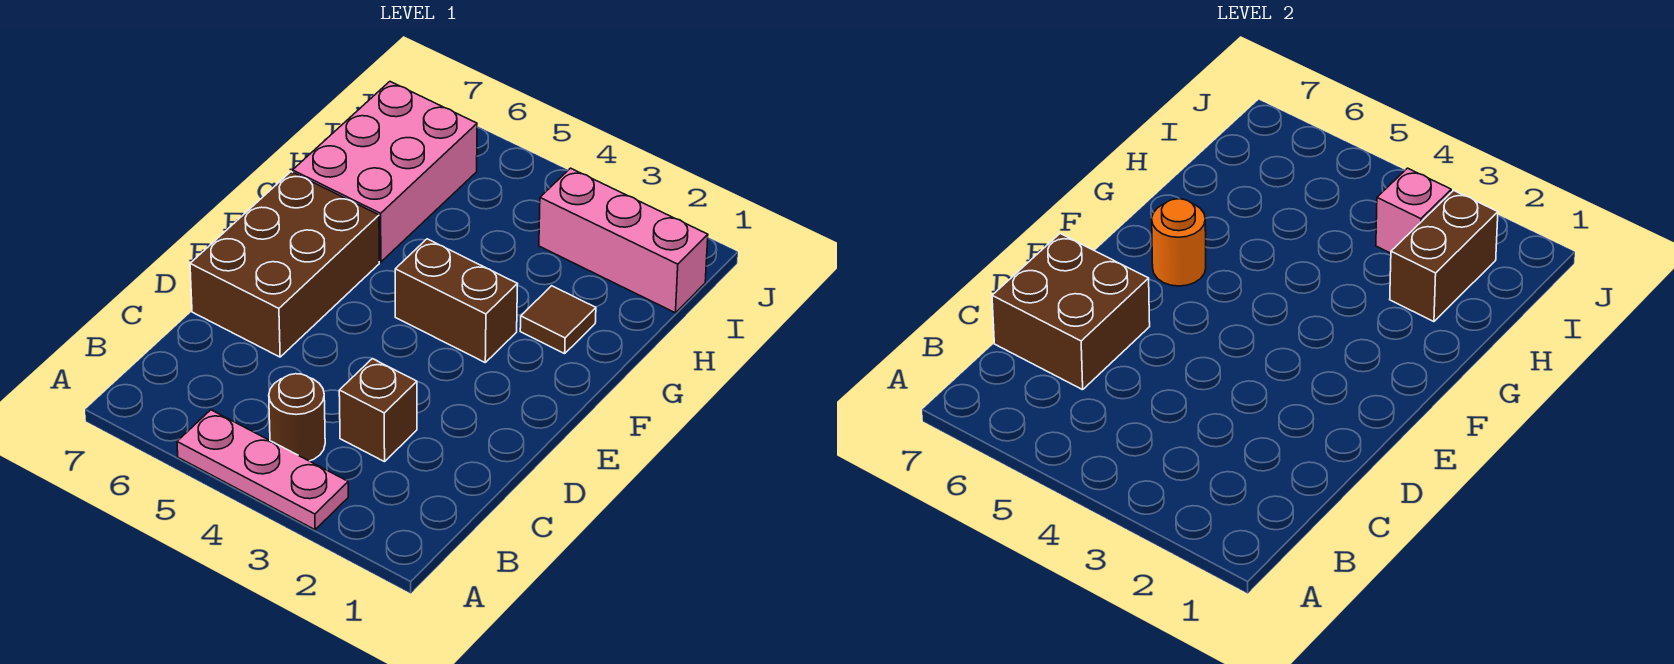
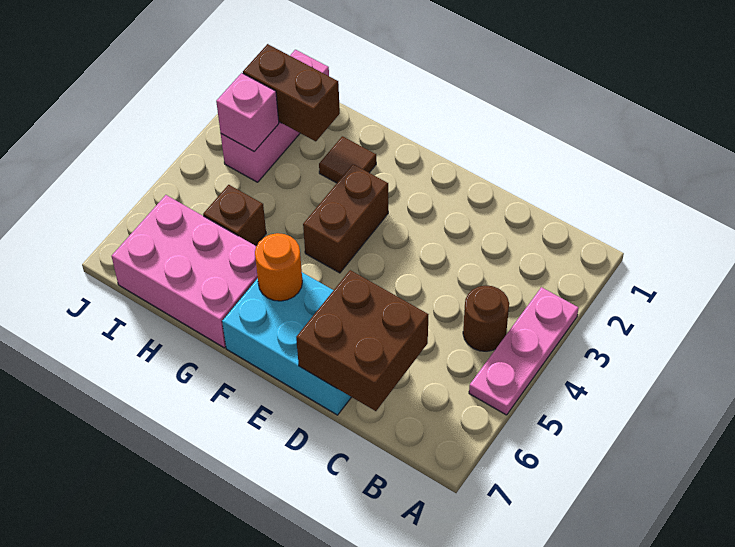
brown 1x1 brick [339,359,417,462] -> brown 1x1 brick moved to [203,185,266,246]
brown 2x3 brick [190,172,379,357] -> cyan 2x3 brick [222,273,351,415]

